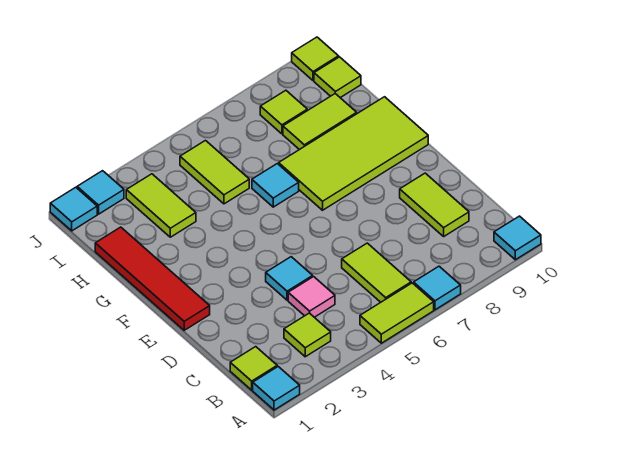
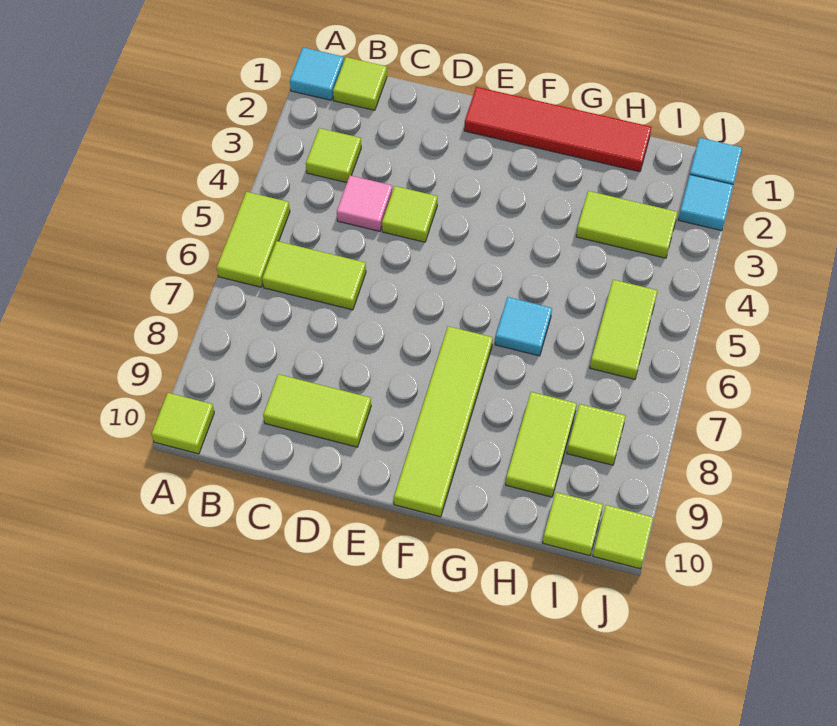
cyan 1x1 tile [414,266,461,310] -> none
cyan 1x1 tile [494,216,541,260] -> lime 1x1 tile [151,393,214,454]
cyan 1x1 tile [266,257,313,300] -> lime 1x1 tile [382,186,437,242]
lime 2x4 tile [279,97,428,210] -> lime 1x4 tile [394,326,493,517]
lime 1x2 tile [180,141,249,204] -> lime 1x2 tile turned to [590,280,658,379]

